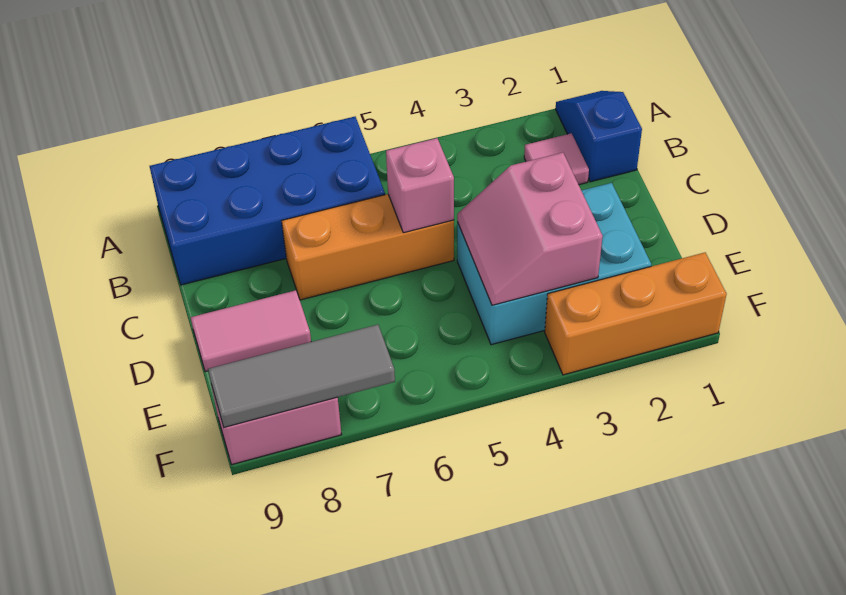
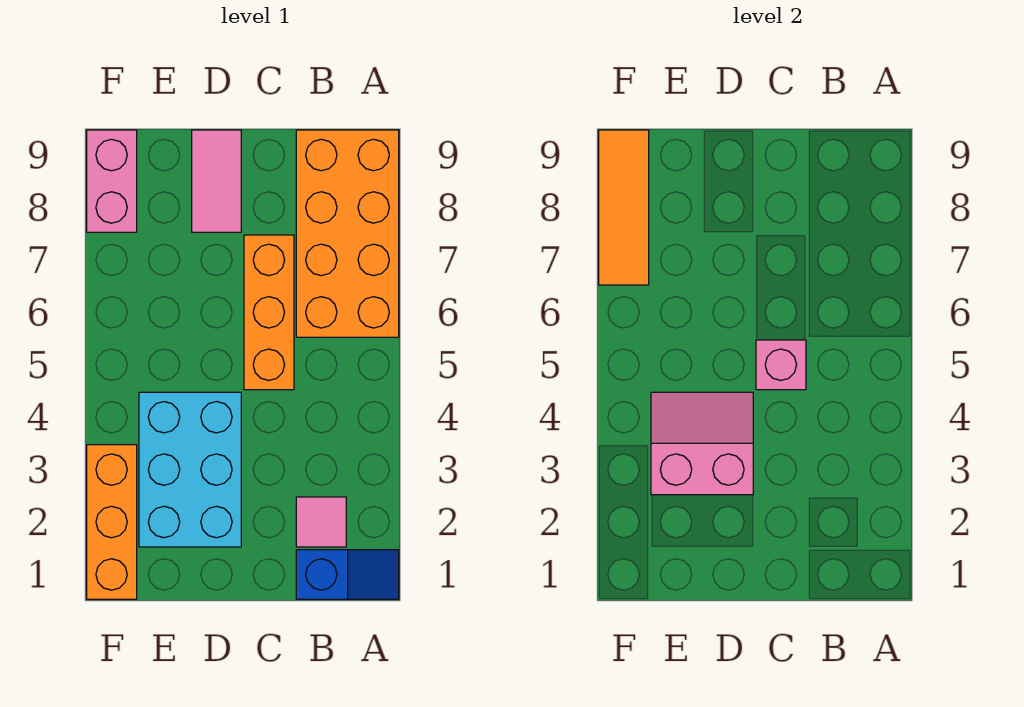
blue 2x4 brick [150,117,385,285] -> orange 2x4 brick [296,130,399,337]
grey 1x3 tile [208,325,395,427] -> orange 1x3 tile [599,130,649,285]

